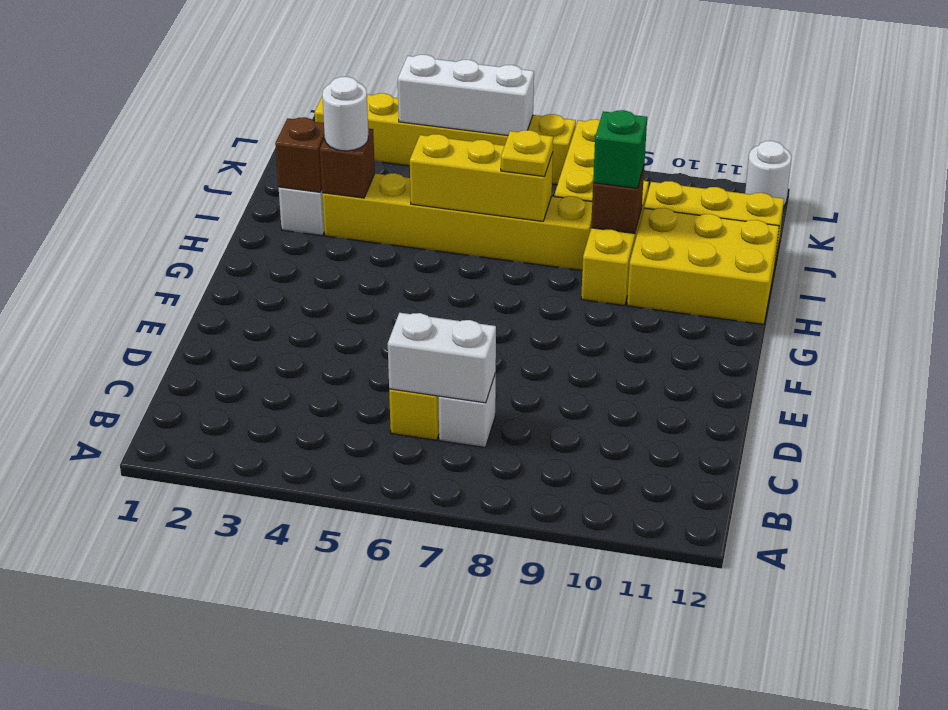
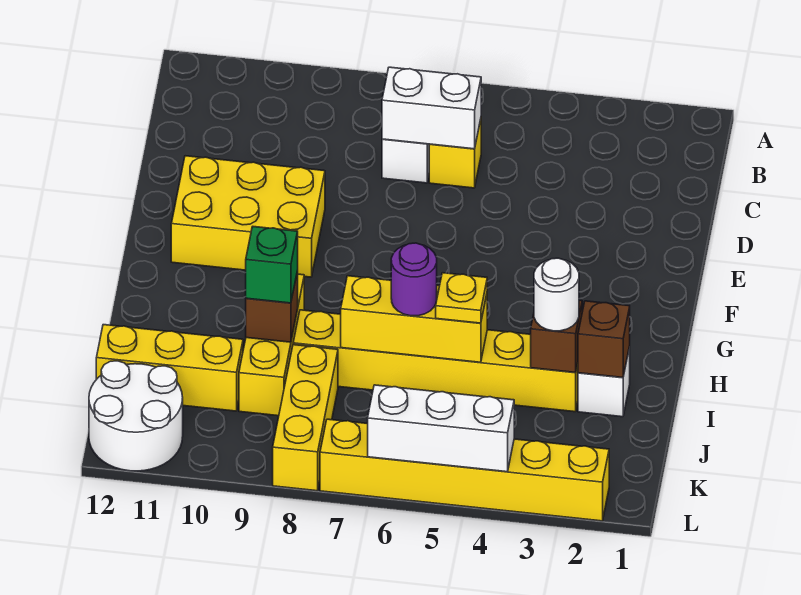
yellow 2x3 brick [627,208,779,324] -> yellow 2x3 brick moved to [171,156,325,277]
none -> purple 1x1 round brick [391,243,437,316]
yellow 1x1 plate [501,130,553,177] -> yellow 1x1 plate moved to [436,273,487,323]
white 1x1 round brick [745,141,791,206] -> white 2x2 round brick [89,361,183,471]

